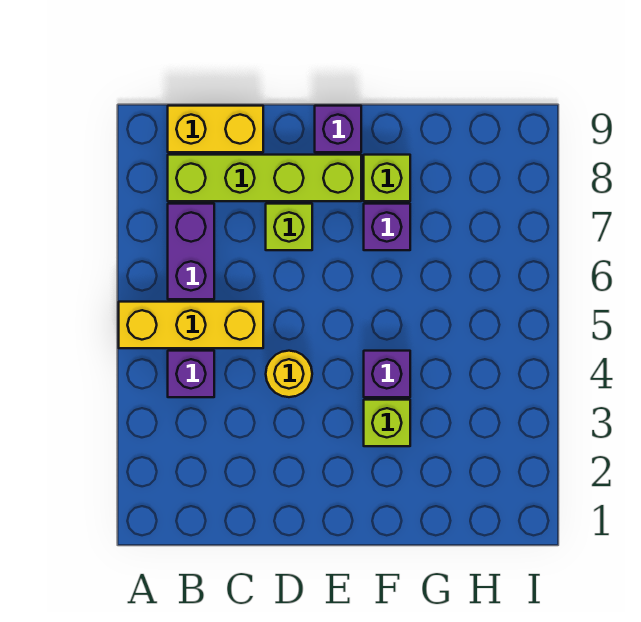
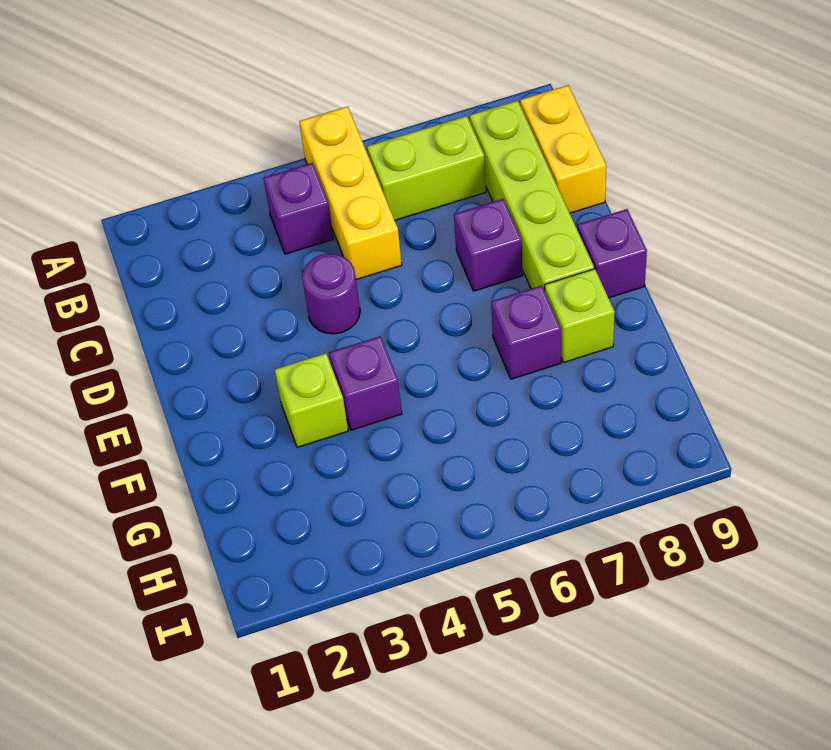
purple 1x2 brick [168,204,214,299] -> lime 1x2 brick [367,116,486,220]
yellow 1x1 round brick [266,351,312,397] -> purple 1x1 round brick [302,254,360,334]
lime 1x1 brick [266,204,312,250] -> purple 1x1 brick [454,199,523,291]

